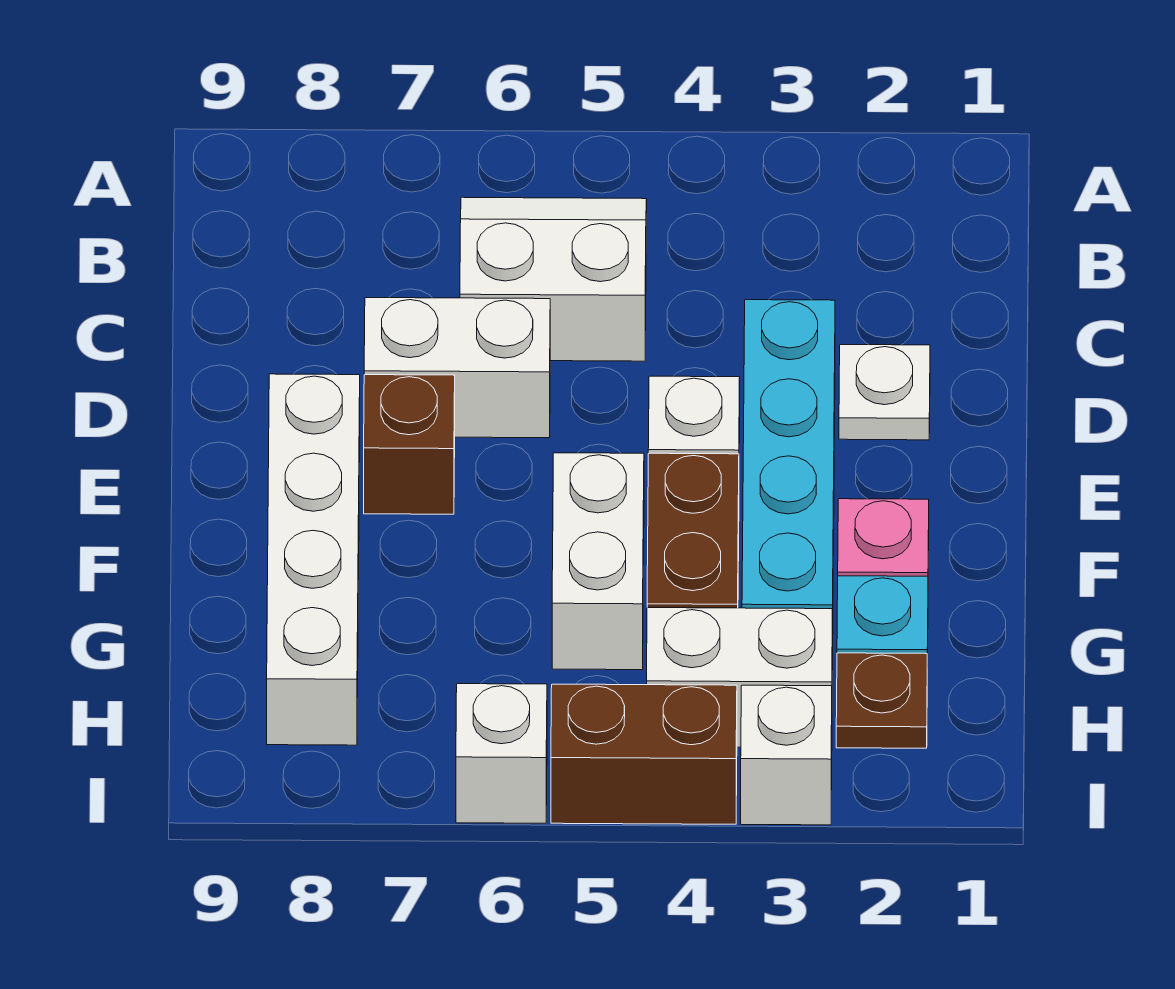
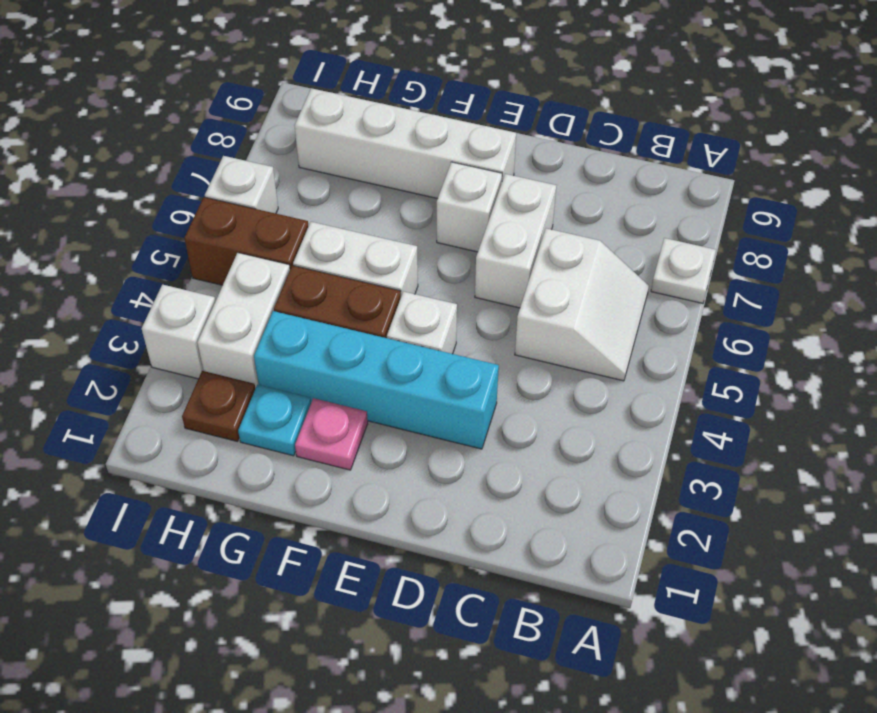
white 1x1 plate [839,345,930,440] -> white 1x1 plate moved to [651,238,716,303]
brown 1x1 brick [364,375,455,514] -> white 1x1 brick [437,162,502,252]
brown 1x2 brick [551,684,737,824] -> brown 1x2 brick turned to [184,197,308,285]

